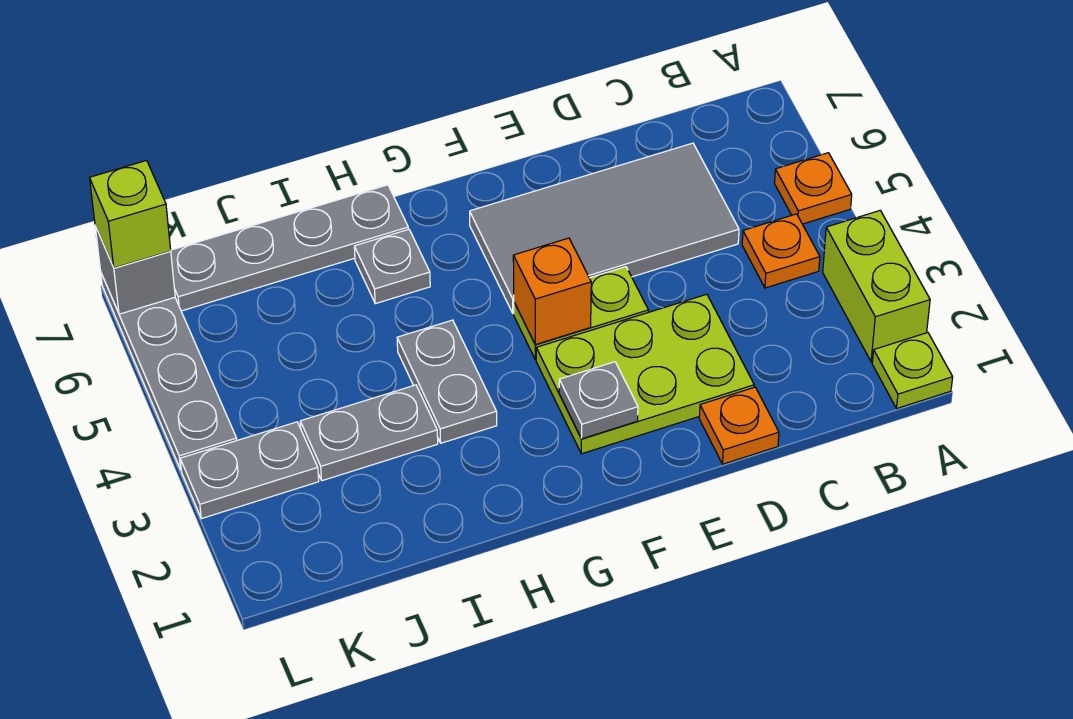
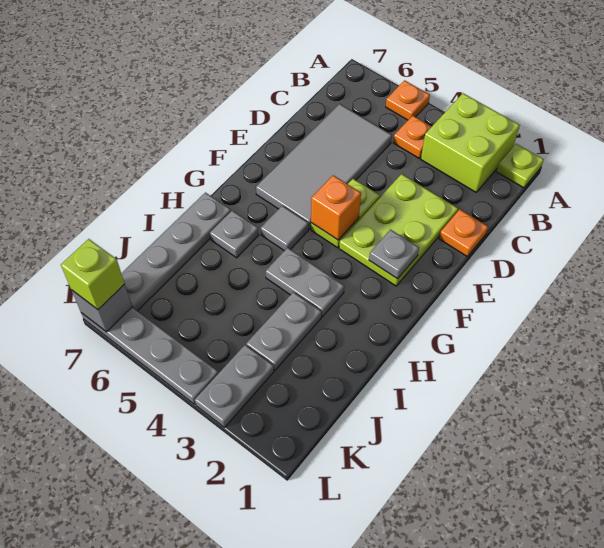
lime 1x2 brick [823,211,930,362] -> lime 2x2 brick [421,93,520,192]
none -> grey 1x1 tile [261,206,309,251]

